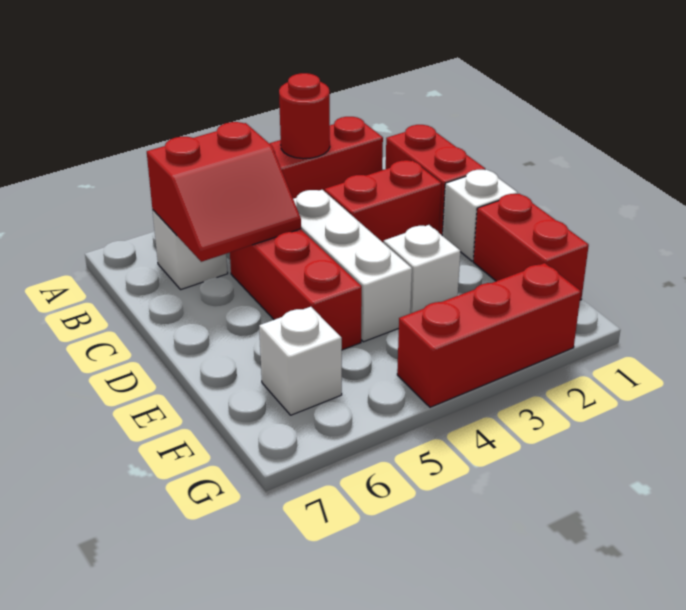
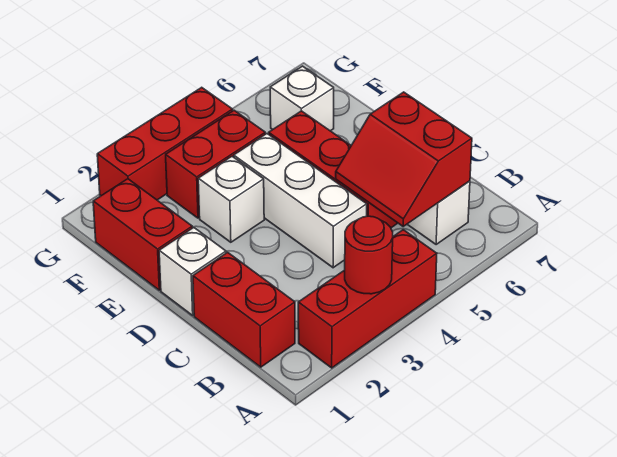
red 2x2 slope [147,122,301,262] -> red 2x2 slope turned to [336,92,472,226]
red 1x2 brick [325,160,442,243] -> red 1x2 brick moved to [166,110,265,218]

